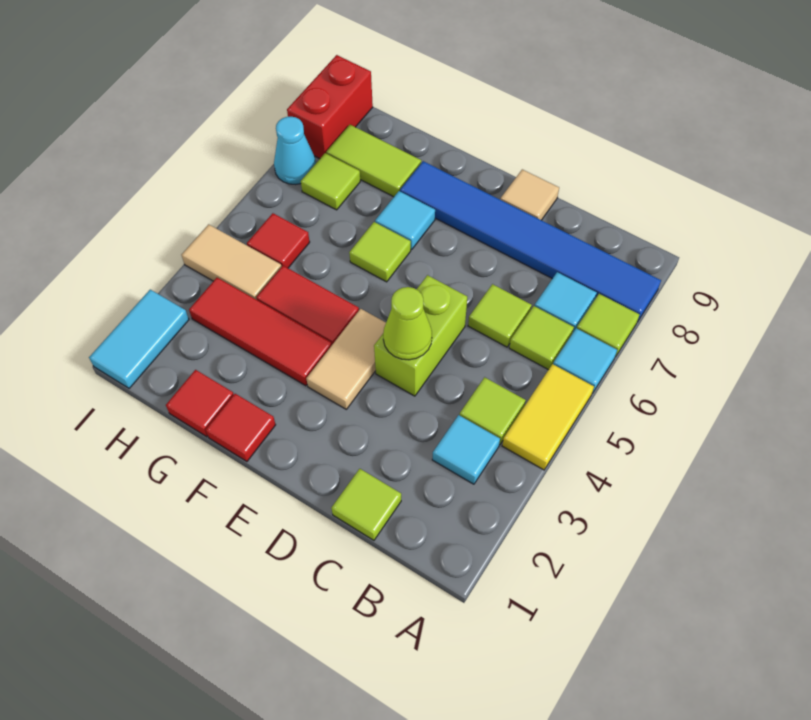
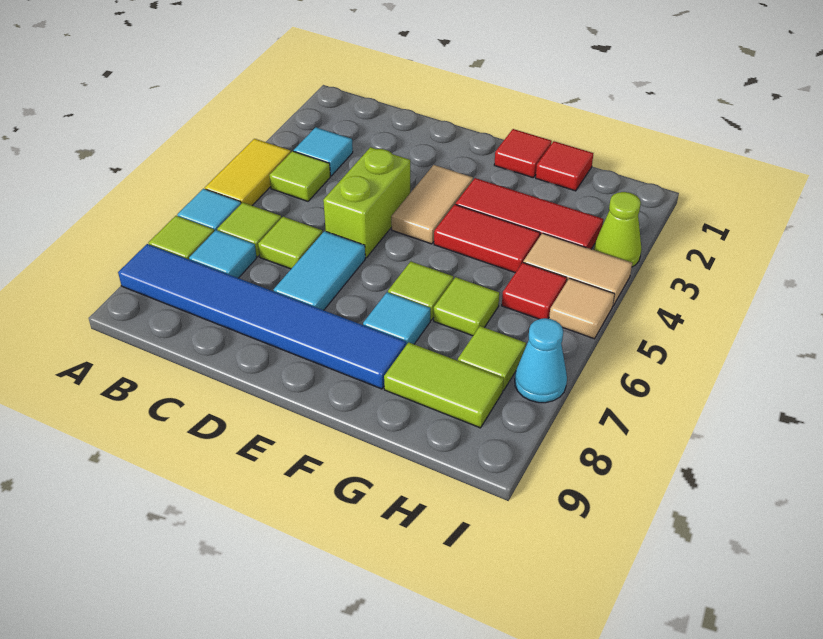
lime 1x1 tile [331,469,401,540] -> lime 1x1 tile moved to [434,277,499,336]
lime 1x1 cone [383,287,432,360] -> lime 1x1 cone moved to [594,192,642,267]
tan 1x1 tile [500,169,559,220] -> tan 1x1 tile moved to [549,278,615,339]
cyan 1x2 tile [89,290,189,389] -> cyan 1x2 tile moved to [274,231,365,310]
red 1x2 brick [287,55,373,159] -> none

